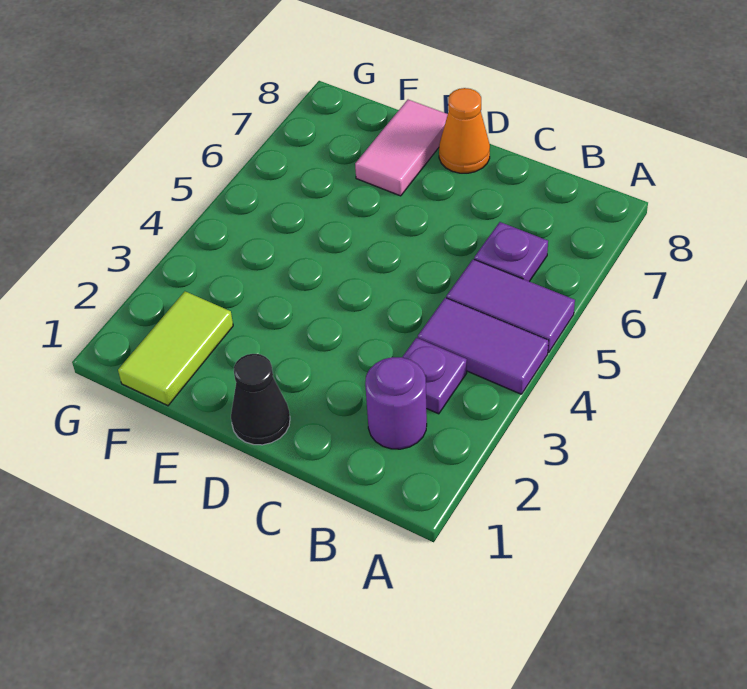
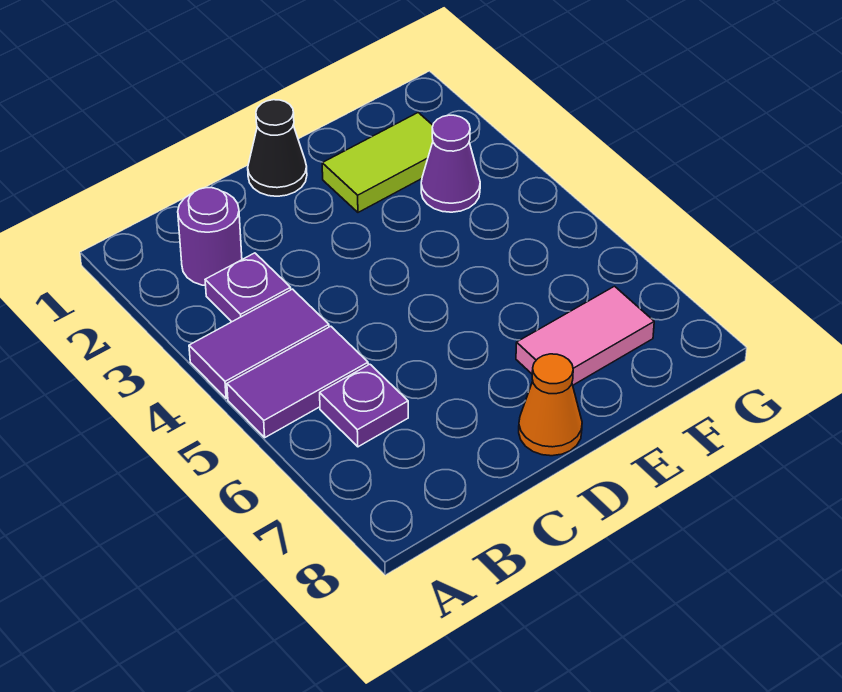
pink 1x2 tile [355,100,448,196] -> pink 1x2 tile turned to [516,286,654,385]
lime 1x2 tile [118,291,233,406] -> lime 1x2 tile turned to [322,113,433,212]
none -> purple 1x1 cone [421,115,480,212]

